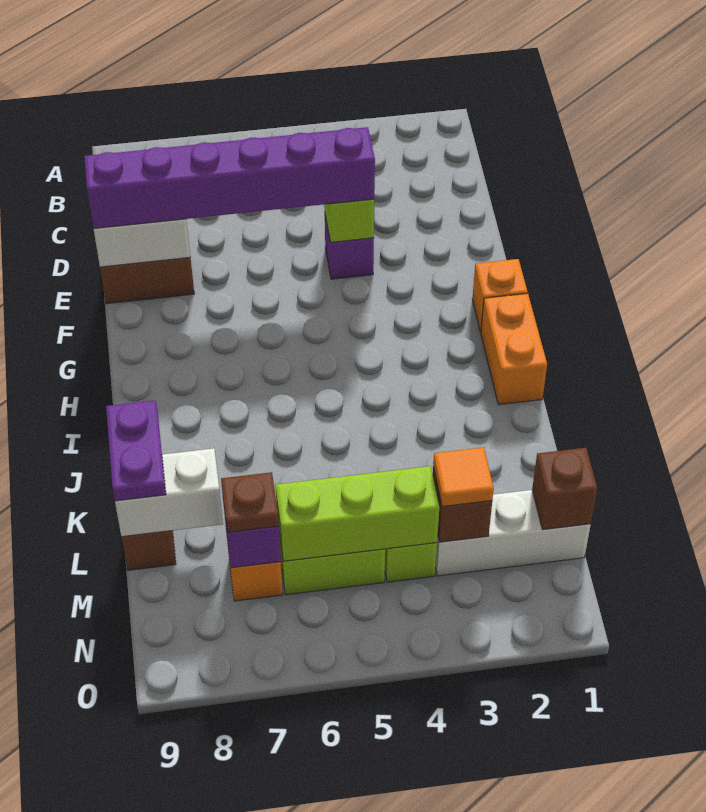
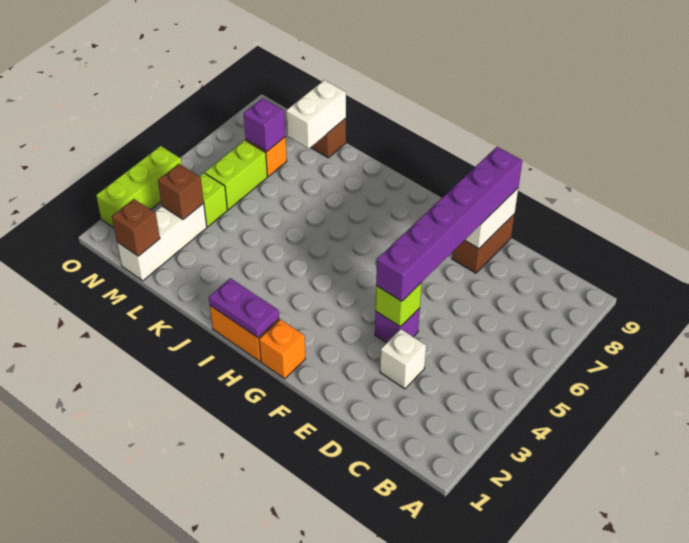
none -> white 1x1 brick [380,329,426,389]
purple 1x2 plate [106,400,166,501] -> purple 1x2 plate moved to [209,278,279,338]
orange 1x1 tile [433,447,494,507] -> none
lime 1x3 brick [275,466,439,561] -> lime 1x3 brick moved to [96,146,182,228]
brown 1x1 plate [221,472,279,532] -> none

